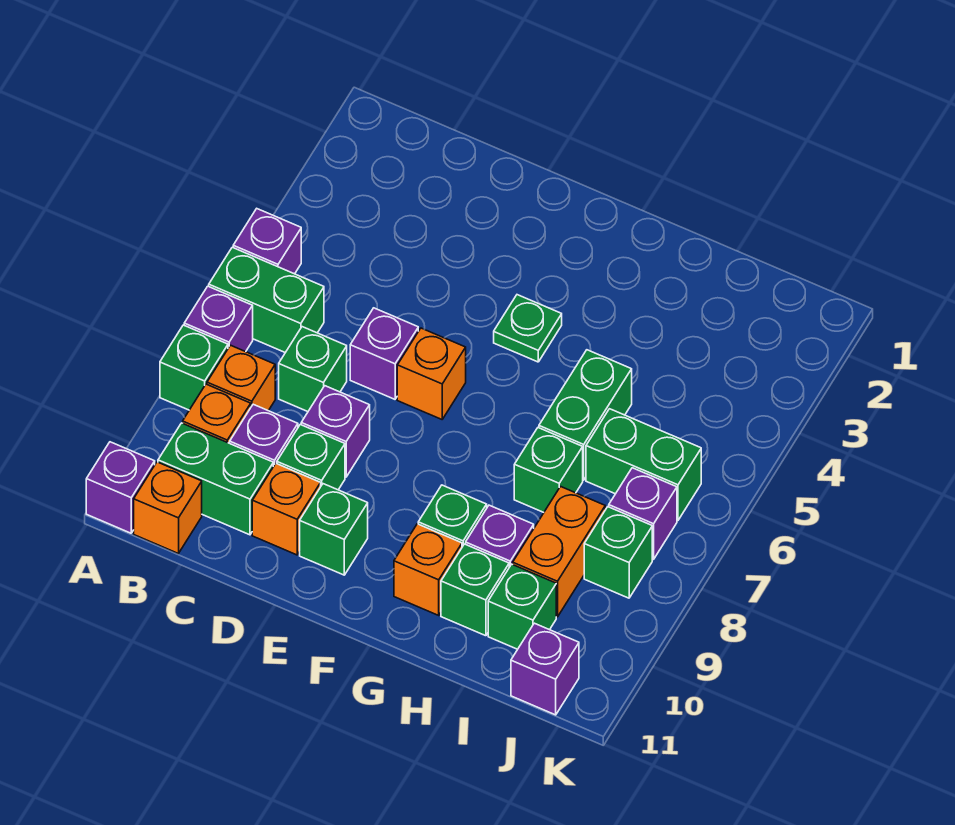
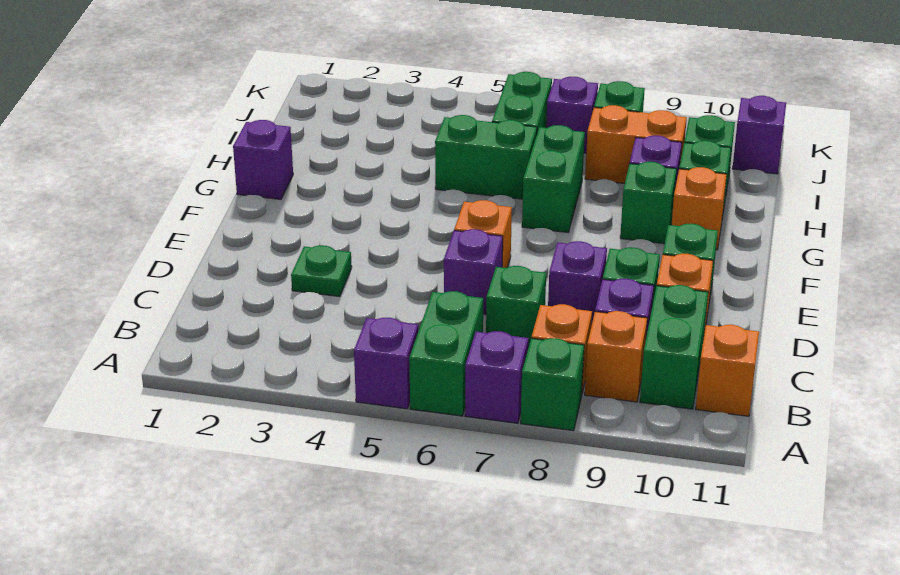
purple 1x1 brick [86,442,155,533] -> purple 1x1 brick moved to [233,120,293,199]
green 1x1 plate [494,295,562,362] -> green 1x1 plate moved to [291,245,352,297]
green 1x1 brick [514,428,583,512] -> green 1x2 brick [522,125,585,232]

